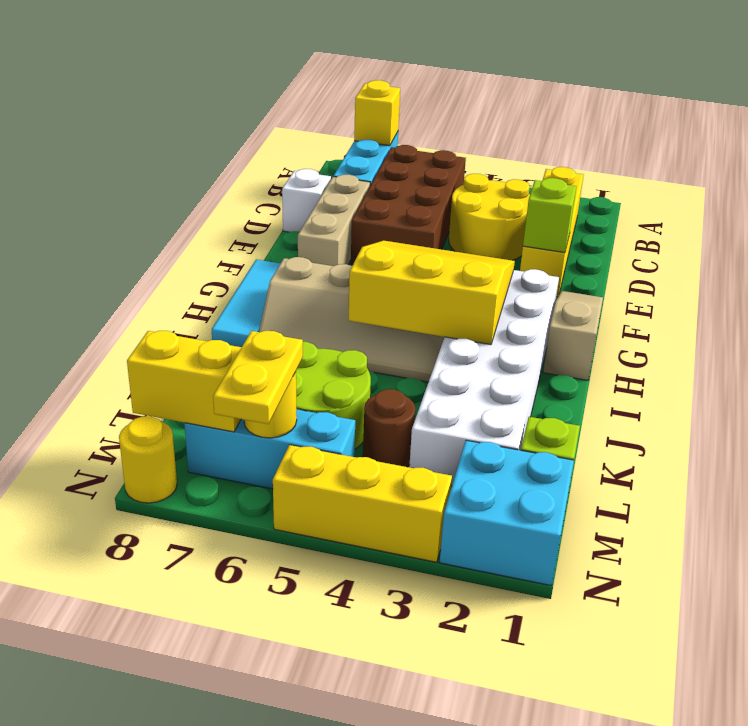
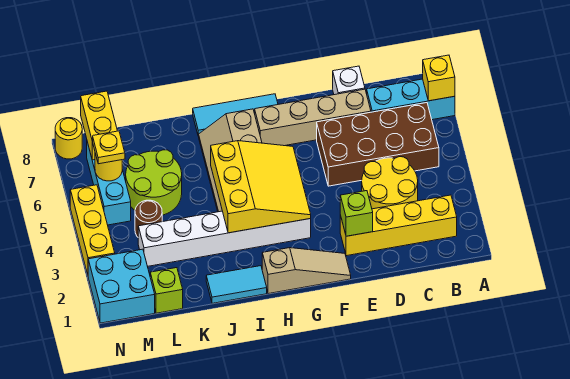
tan 1x3 brick [298,175,370,266] -> tan 1x4 brick [255,89,371,146]
white 2x6 brick [409,269,559,486] -> white 1x6 brick [138,211,311,266]
none -> cyan 1x2 tile [206,266,267,303]
yellow 1x2 plate [213,331,303,424] -> yellow 1x1 plate [93,131,125,164]

